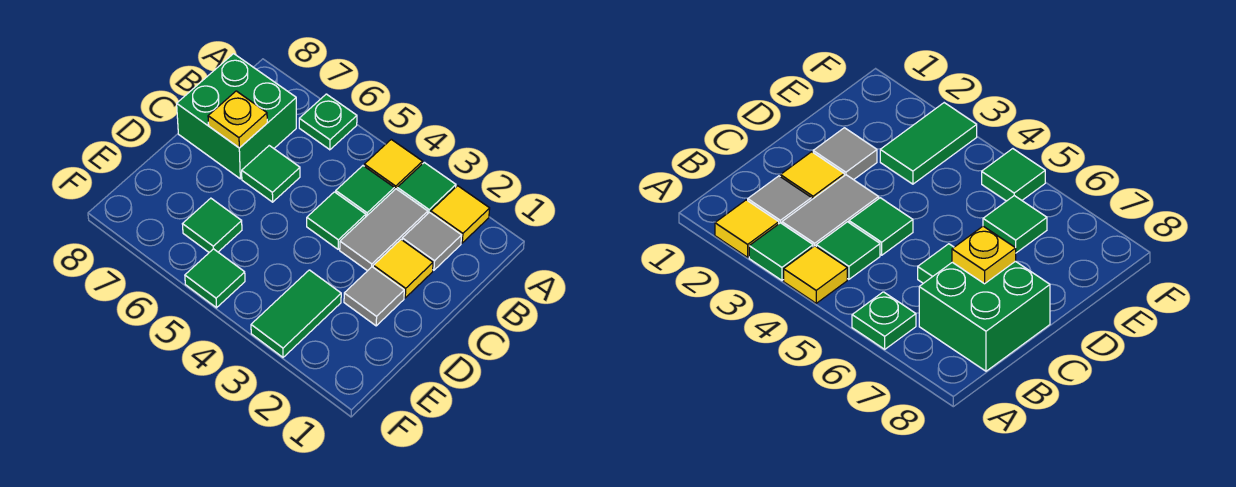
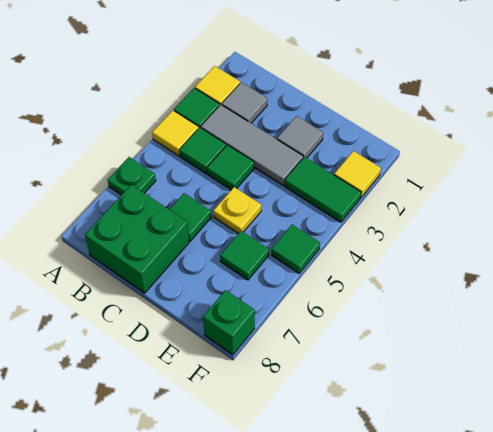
grey 1x2 tile [340,189,428,271] -> grey 1x3 tile [201,105,303,185]
yellow 1x1 tile [373,240,433,298] -> yellow 1x1 tile moved to [334,151,381,198]
yellow 1x1 plate [208,91,267,148] -> yellow 1x1 plate moved to [213,187,261,234]
none -> green 1x1 brick [203,290,255,355]

